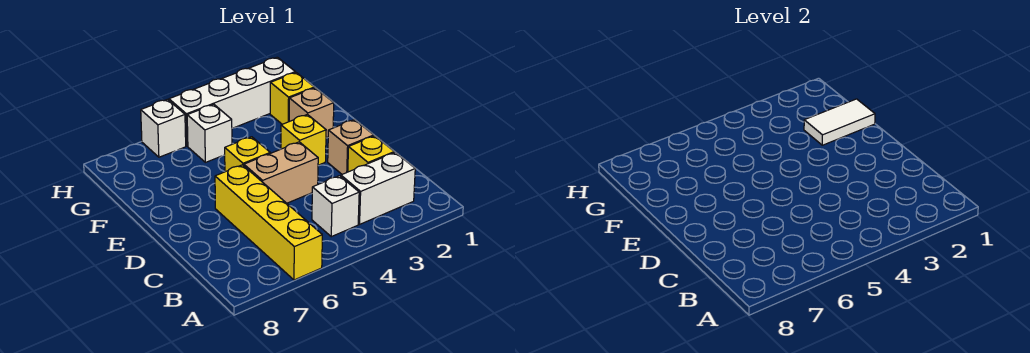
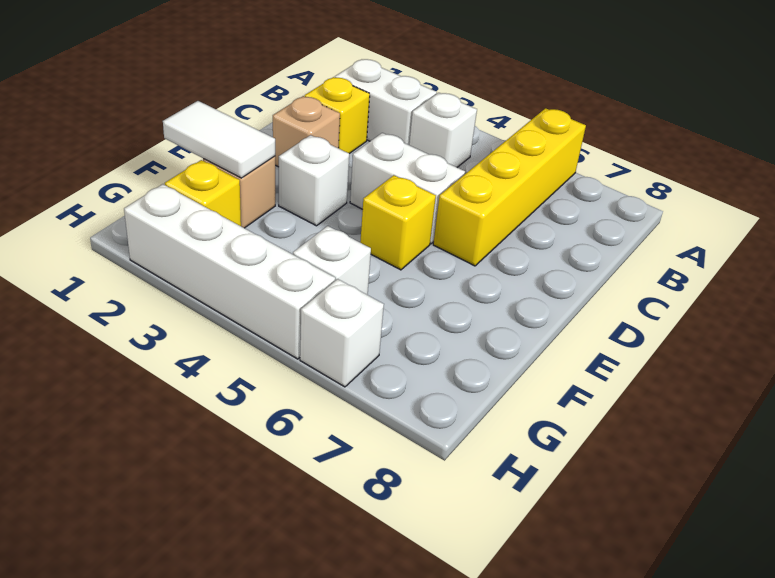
tan 1x2 brick [244,142,318,203] -> white 1x2 brick [350,133,465,244]
yellow 1x1 brick [281,114,326,165] -> white 1x1 brick [279,135,349,226]

